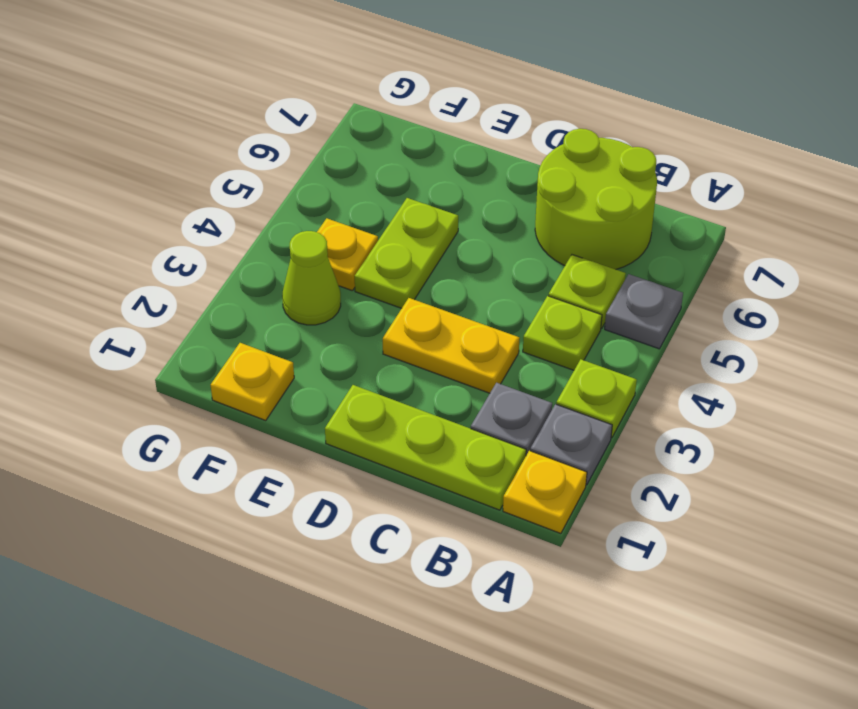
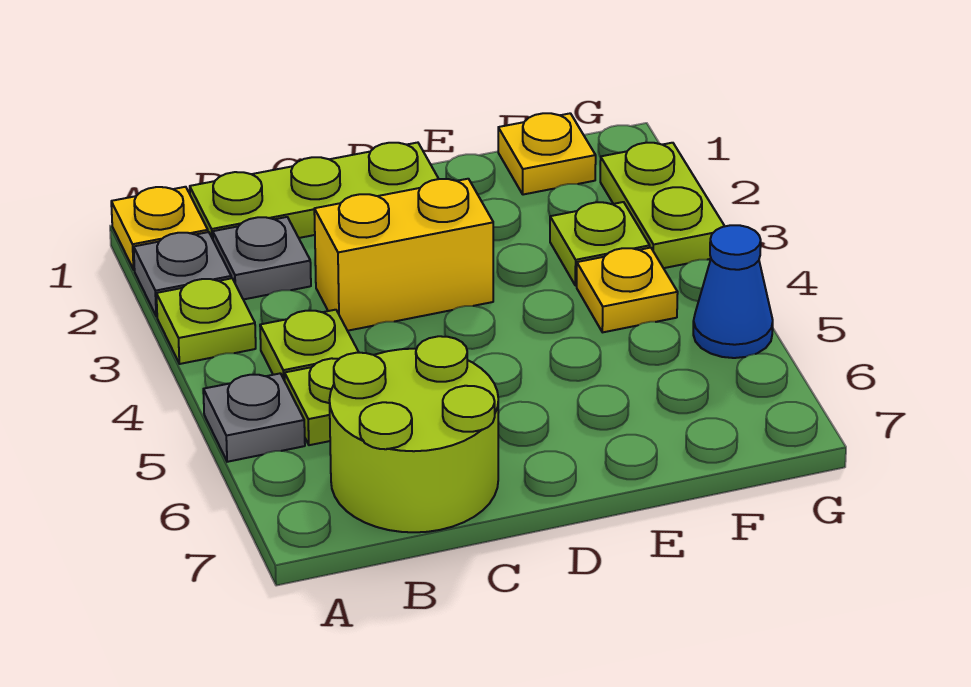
yellow 1x2 plate [383,298,519,393] -> yellow 1x2 brick [314,179,493,331]
lime 1x2 plate [355,198,458,308] -> lime 1x2 plate moved to [600,143,725,268]
lime 1x1 cone [282,231,341,325] -> lime 1x1 plate [550,202,650,286]
none -> blue 1x1 cone [693,225,773,358]

